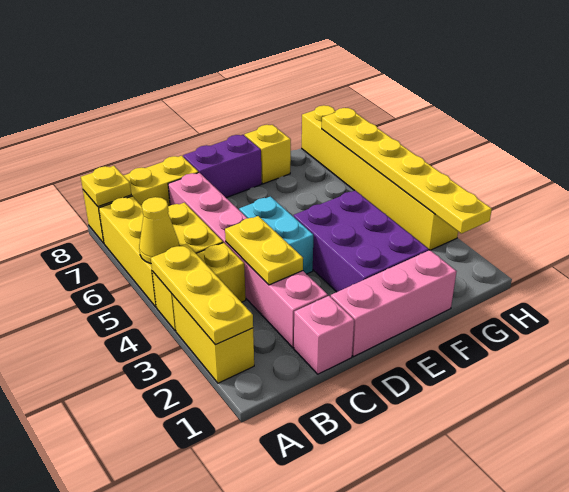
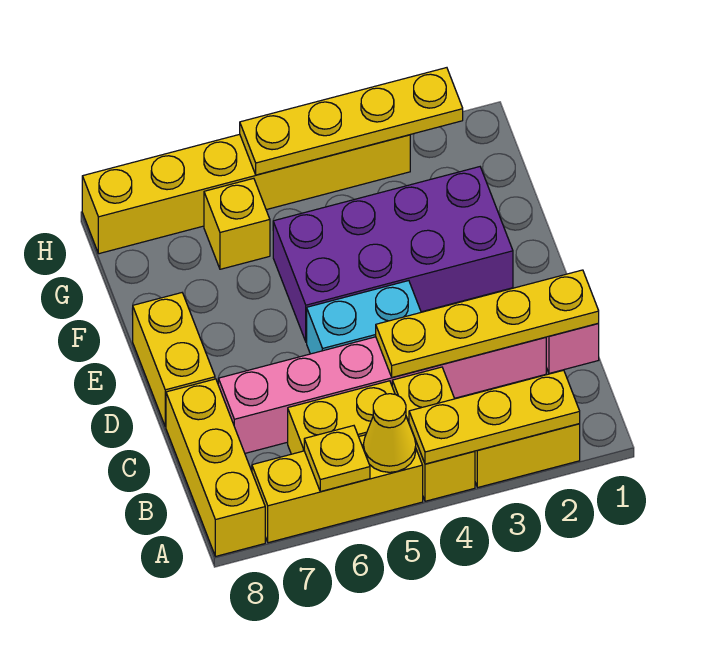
yellow 1x1 plate [81,166,131,206] -> yellow 1x1 plate moved to [304,426,370,492]
yellow 1x2 plate [225,216,303,285] -> yellow 1x4 plate [376,270,599,378]
pink 1x3 brick [331,250,457,357] -> none
purple 1x2 brick [183,135,262,198] -> yellow 1x2 brick [133,293,215,427]
purple 2x3 brick [294,191,429,292] -> purple 2x4 brick [273,167,513,342]
yellow 1x1 brick [245,125,291,184] -> yellow 1x1 brick moved to [204,178,270,269]
yellow 1x6 plate [322,108,492,234] -> yellow 1x4 plate [240,68,463,175]

